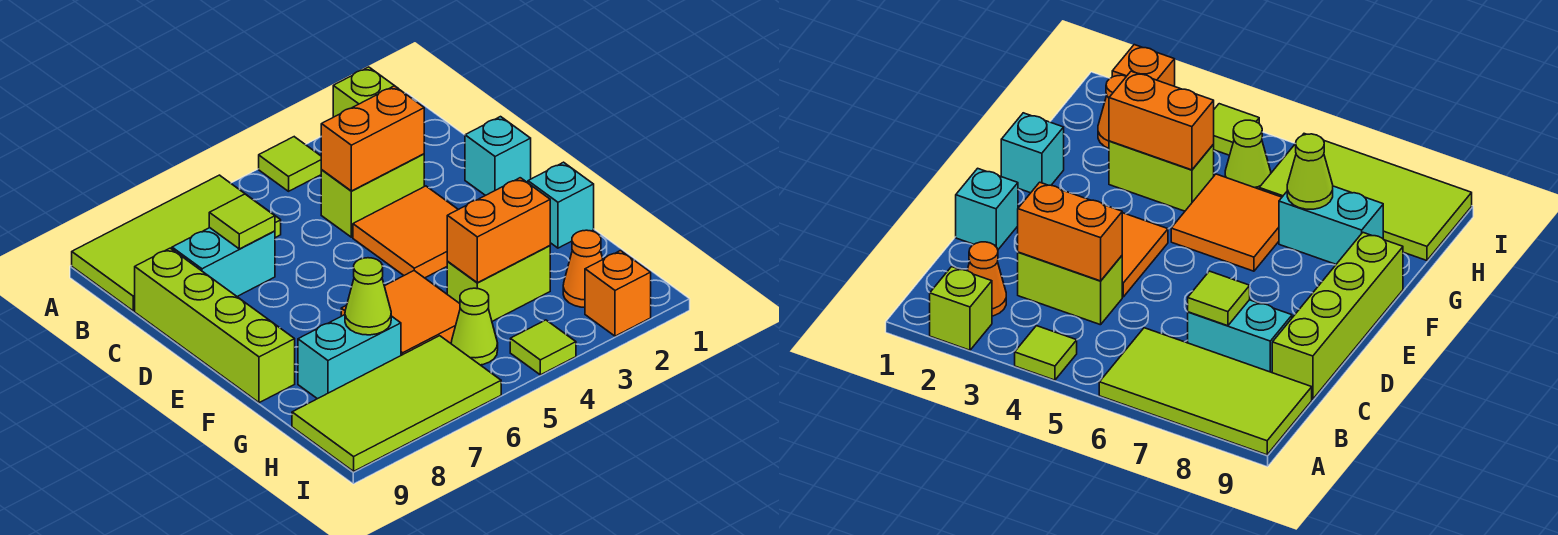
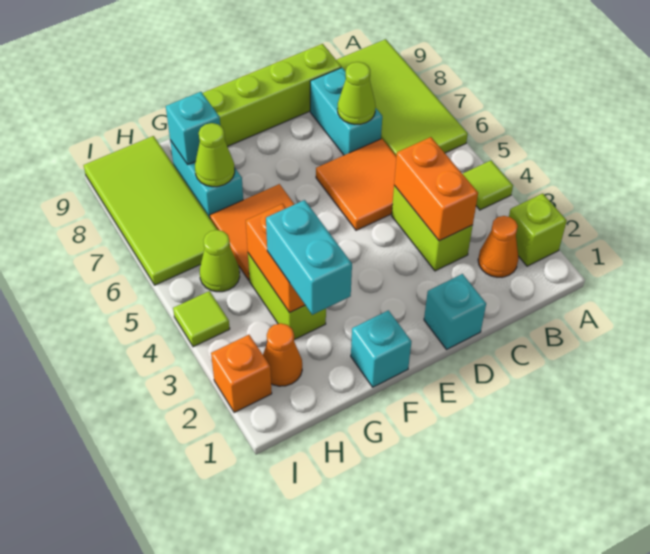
lime 1x1 tile [209,194,275,249] -> lime 1x1 cone [338,62,376,124]
orange 2x2 tile [353,186,458,278] -> orange 2x2 tile moved to [316,139,397,230]
none -> cyan 1x2 brick [266,200,352,315]
none -> cyan 1x1 brick [166,92,220,164]

